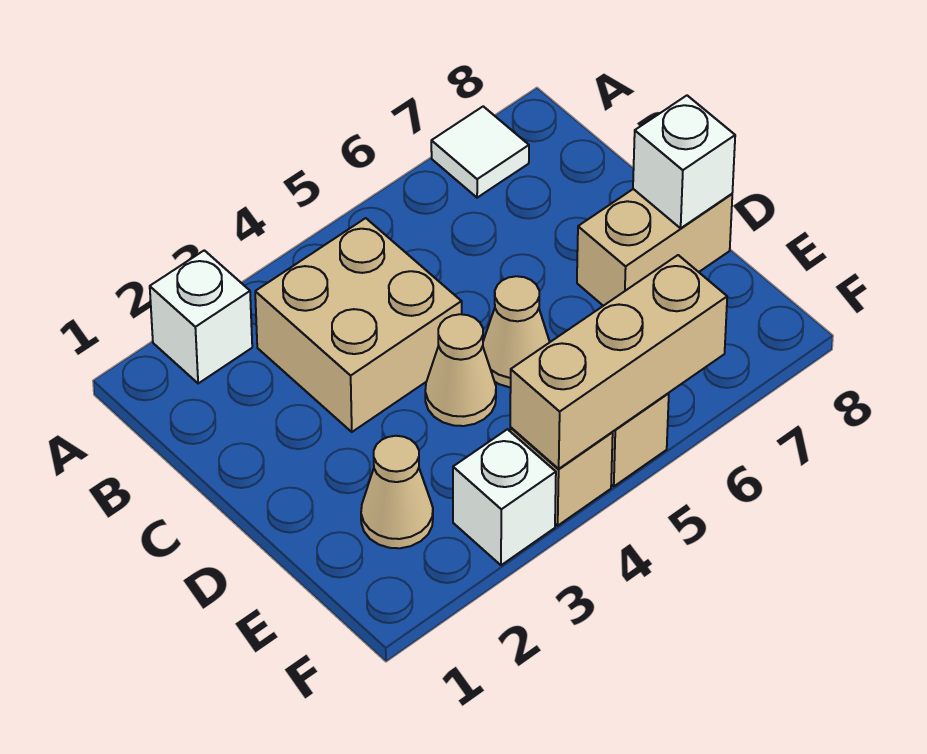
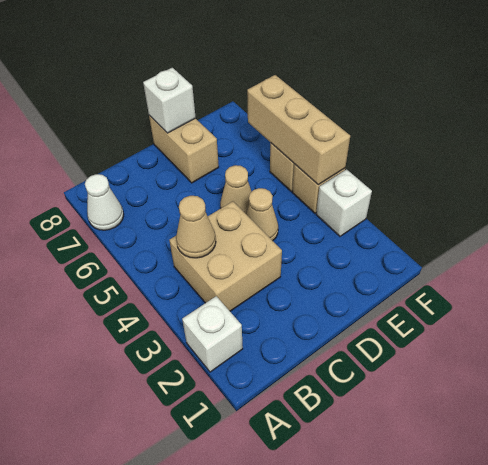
white 1x1 tile [431,106,529,198] -> white 1x1 cone [85,174,124,230]
tan 1x1 cone [361,436,433,548] -> tan 1x1 cone moved to [176,196,216,258]

